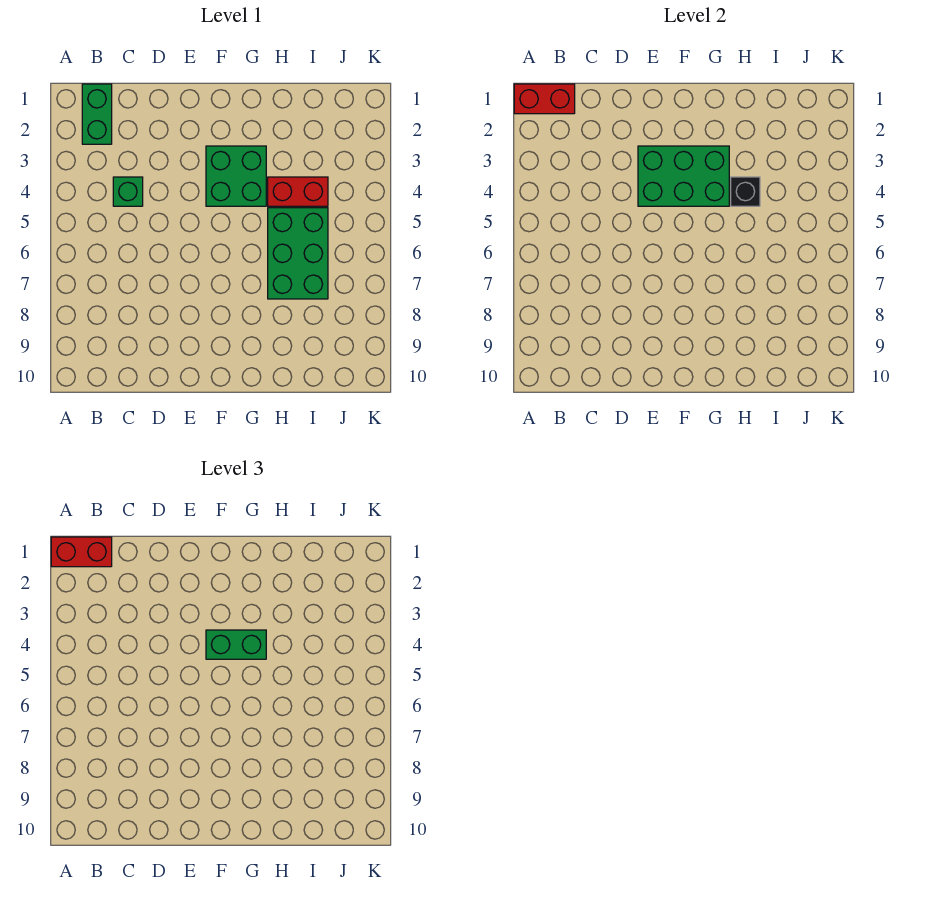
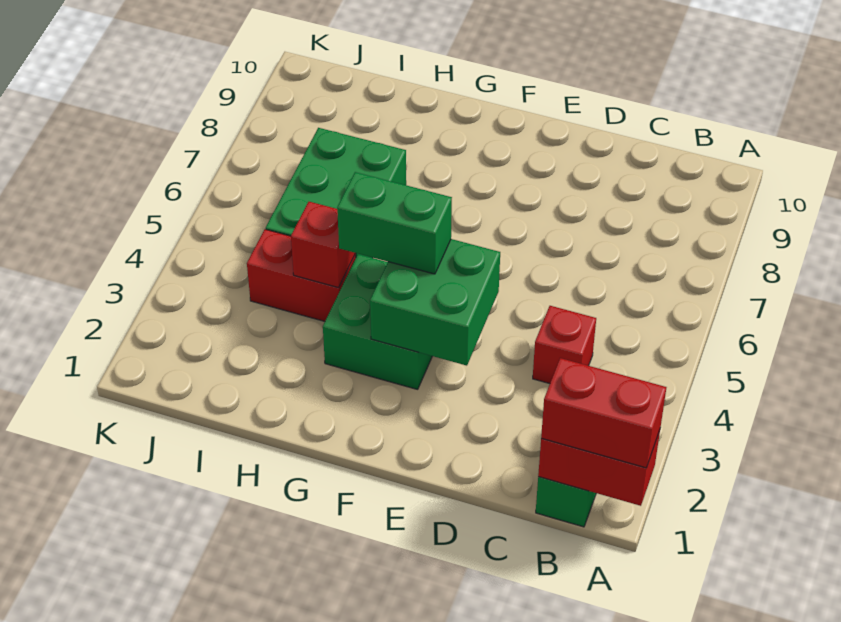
green 1x1 brick [113,177,143,206] -> red 1x1 brick [533,306,596,384]
green 2x3 brick [638,146,729,206] -> green 2x2 brick [370,239,500,366]
black 1x1 brick [731,177,760,206] -> red 1x1 brick [291,202,355,288]

